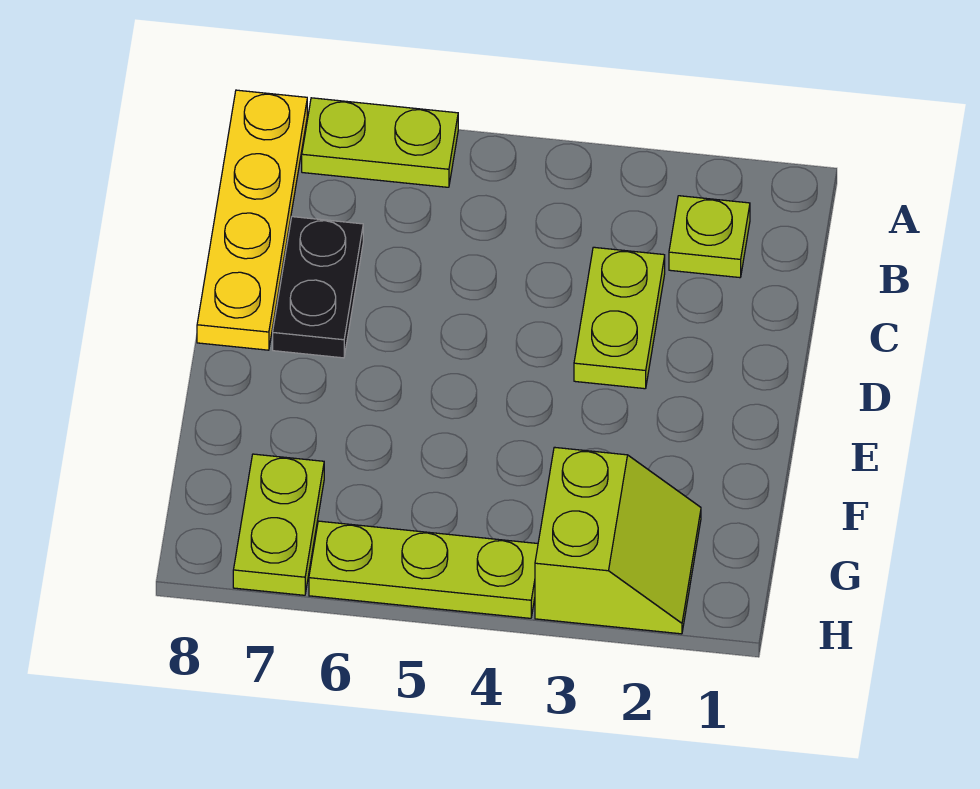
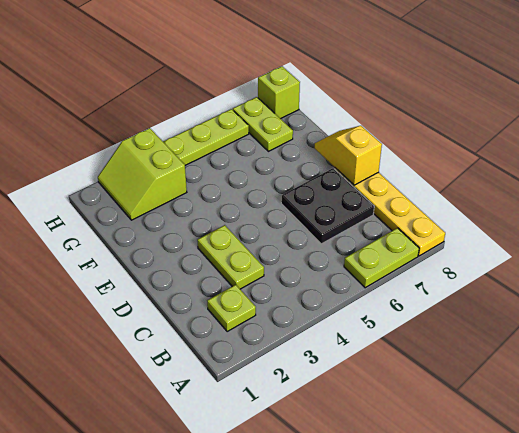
black 1x2 plate [273,217,363,358] -> black 2x2 plate [281,168,374,244]
none -> yellow 1x2 slope [315,126,382,185]
none -> lime 1x1 brick [258,66,300,119]

